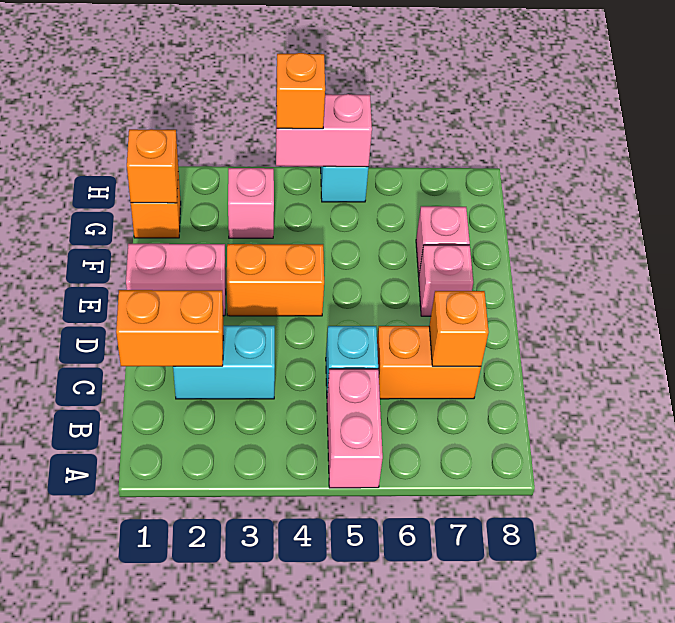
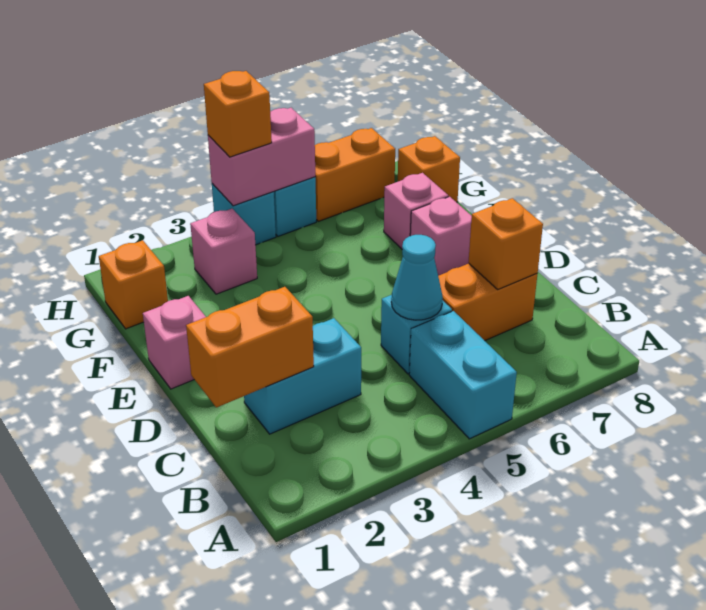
pink 1x2 brick [327,369,383,488] -> cyan 1x2 brick [409,311,517,439]
none -> cyan 1x1 cone [391,235,443,320]
pink 1x2 brick [126,244,226,316] -> pink 1x1 brick [143,296,206,389]
orange 1x2 brick [227,244,324,316] -> orange 1x2 brick moved to [315,128,395,221]
orange 1x1 brick [127,129,178,203] -> orange 1x1 brick moved to [398,136,460,202]
none -> cyan 1x1 brick [212,184,276,245]

